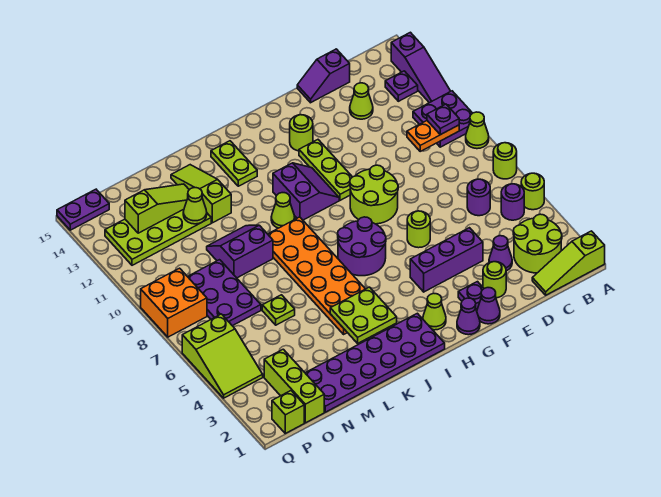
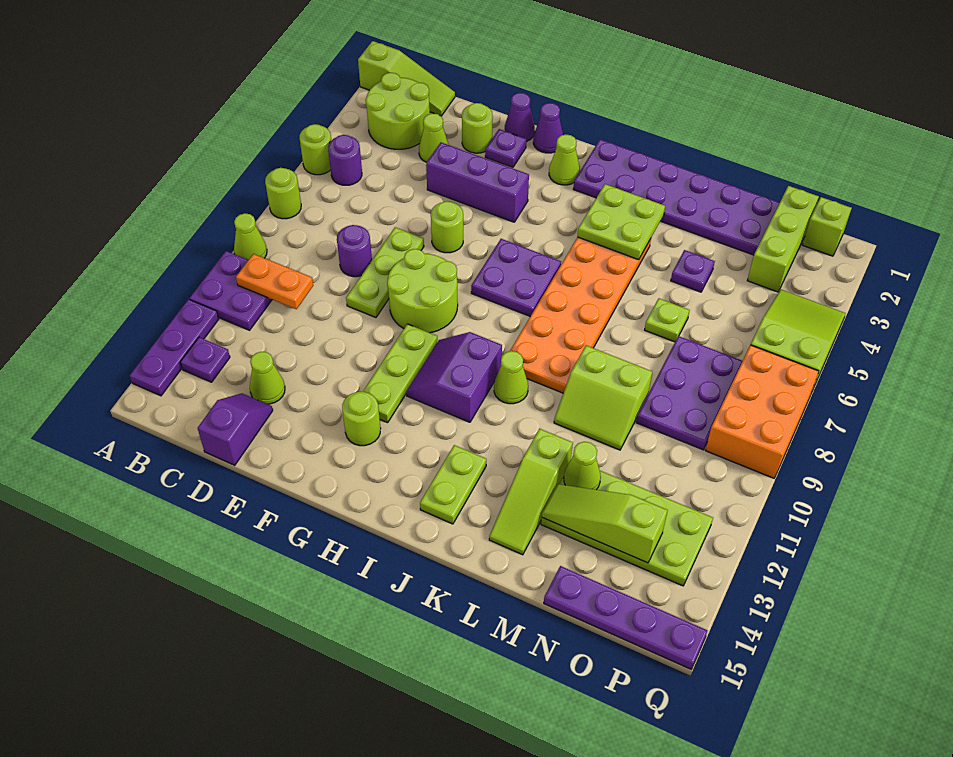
purple 1x3 slope [391,32,451,103] -> purple 1x3 plate [130,299,219,396]
purple 1x1 plate [427,104,459,135] -> purple 1x1 plate moved to [671,250,715,292]
purple 1x1 round brick [467,179,490,216] -> purple 1x1 round brick moved to [337,225,372,277]
purple 1x1 cone [489,236,512,271] -> lime 1x1 cone [419,113,449,162]
purple 1x2 slope [297,49,350,103] -> purple 1x2 slope turned to [198,393,273,465]
none -> lime 1x3 plate [346,227,424,317]
purple 2x2 round brick [338,217,386,276] -> purple 2x2 plate [471,239,561,316]
purple 2x2 slope [207,225,273,278] -> lime 2x2 slope [554,345,652,450]
orange 2x2 brick [141,268,207,337] -> orange 2x3 brick [705,345,819,478]
purple 1x2 plate [57,189,109,230] -> purple 1x4 plate [544,566,707,669]

